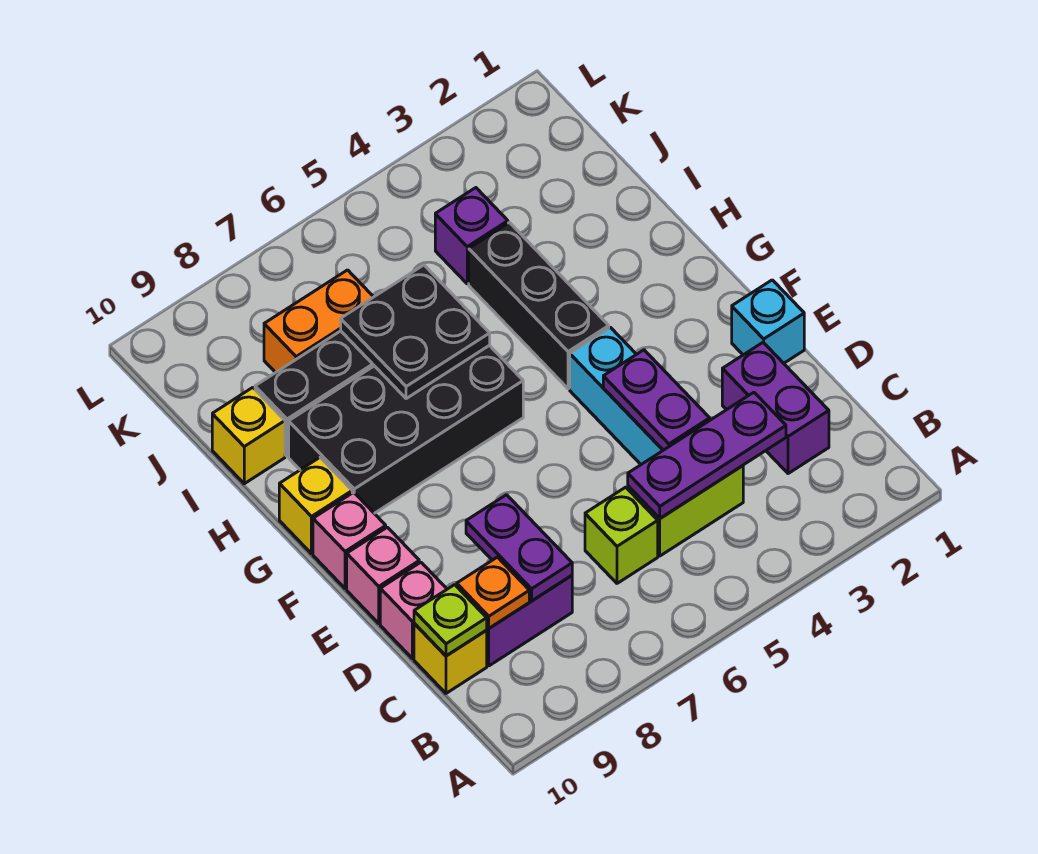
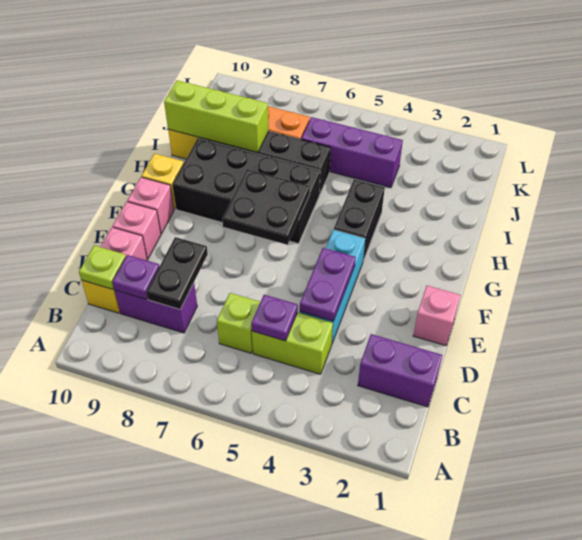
purple 1x2 brick [722,342,829,474] -> purple 1x2 brick turned to [358,334,442,407]
purple 1x3 plate [628,392,786,518] -> purple 1x1 plate [251,295,298,341]
purple 1x2 plate [466,495,572,601] -> black 1x2 plate [146,237,208,309]
orange 1x1 plate [457,557,529,628] -> purple 1x1 plate [112,255,159,299]
cyan 1x1 brick [732,280,804,363] -> pink 1x1 brick [413,286,460,346]
black 1x3 brick [469,223,609,389] -> black 1x2 brick [334,179,385,261]
black 2x2 plate [341,265,490,399] -> black 2x2 plate moved to [222,169,310,245]
none -> lime 1x3 brick [164,80,269,153]
purple 1x1 brick [435,188,508,284] -> purple 1x3 brick [301,117,403,188]

